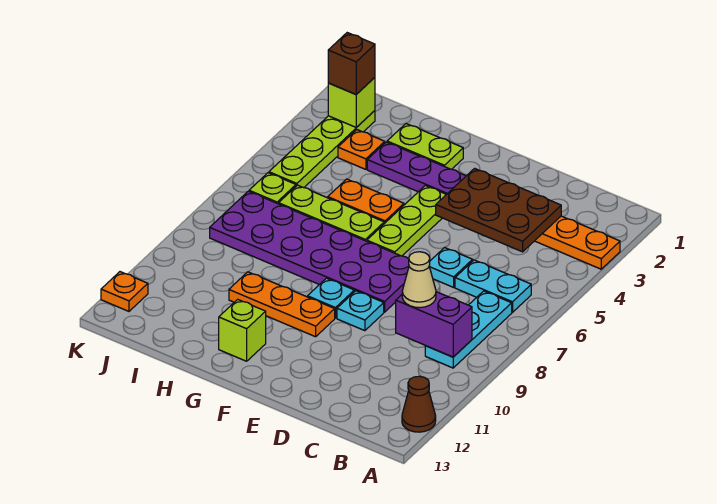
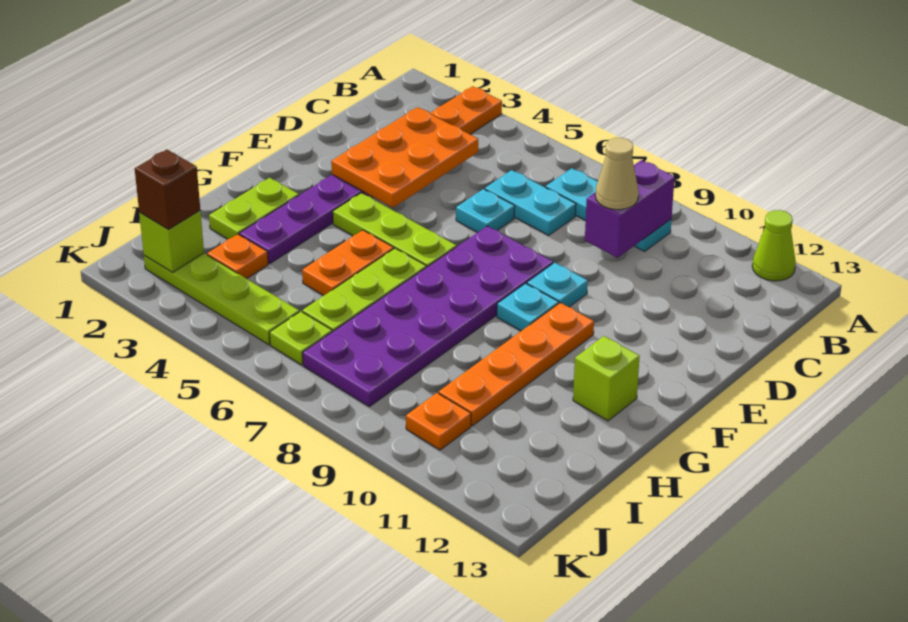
brown 1x1 cone [402,376,436,432] -> lime 1x1 cone [752,210,796,281]
cyan 1x2 plate [455,260,531,312] -> cyan 1x2 plate turned to [485,170,576,235]
brown 2x3 plate [436,168,561,252] -> orange 2x3 plate [331,107,478,208]
orange 1x3 plate [229,272,335,337] -> orange 1x4 plate [439,303,594,426]
orange 1x1 plate [101,272,148,311] -> orange 1x1 plate moved to [406,393,471,450]

